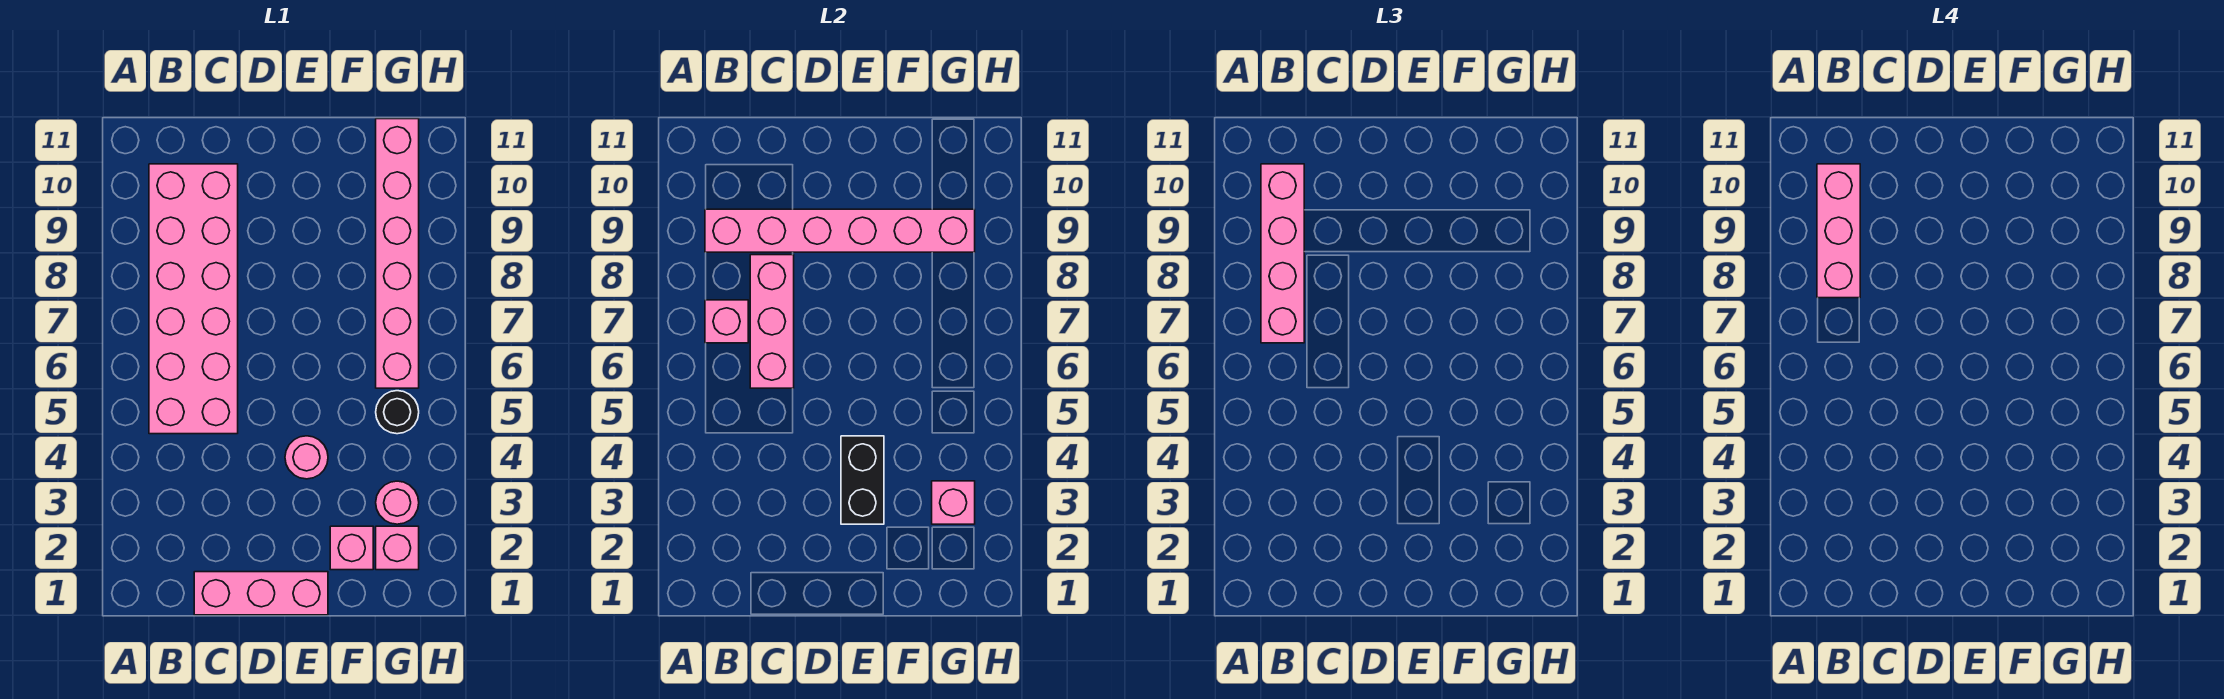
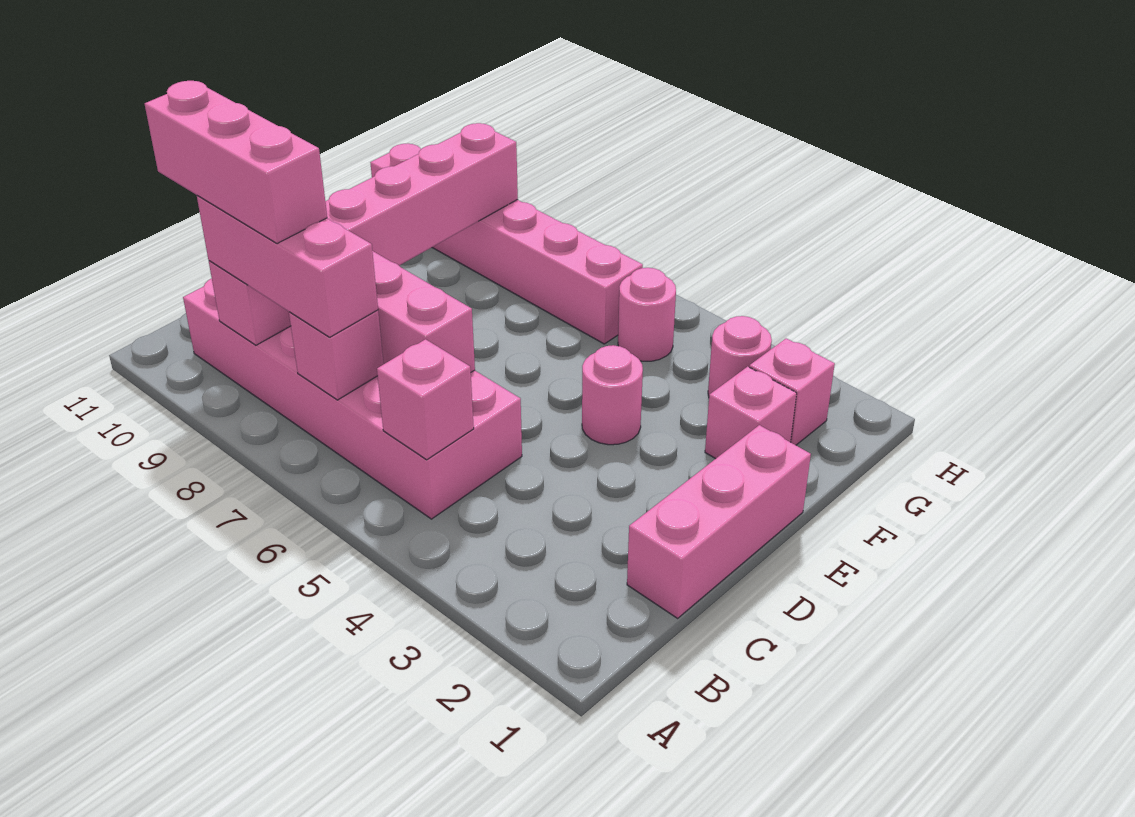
pink 1x4 brick [1261,164,1304,343] -> pink 1x3 brick [197,196,378,337]
black 1x2 brick [841,436,884,524] -> none
pink 1x1 brick [932,481,975,524] -> pink 1x1 brick moved to [377,339,474,460]
black 1x1 round brick [376,391,419,434] -> pink 1x1 round brick [618,268,676,361]

